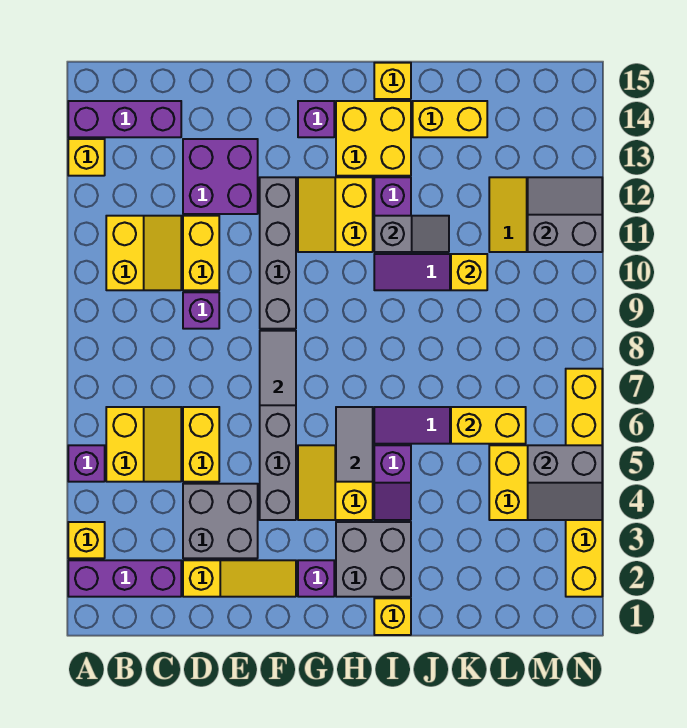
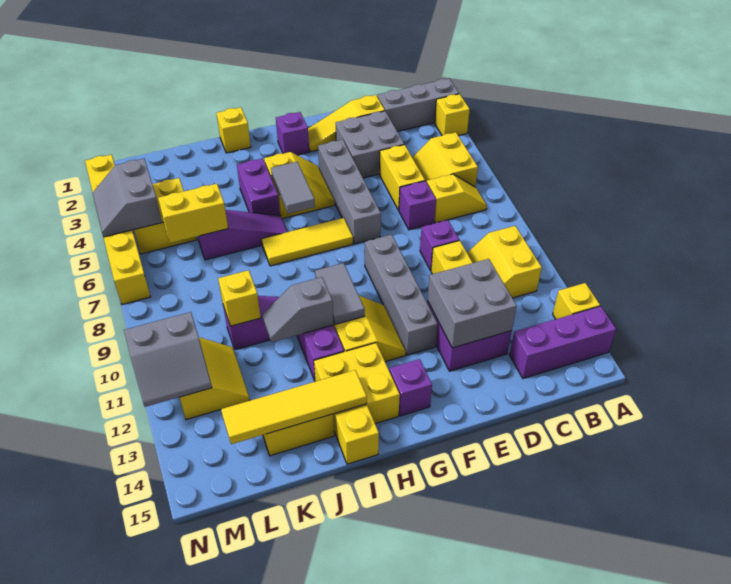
purple 1x3 brick [68,560,181,597] -> grey 1x3 brick [377,79,459,132]
purple 1x1 brick [68,445,105,482] -> purple 1x1 brick moved to [399,181,436,230]
none -> yellow 1x2 slope [427,174,487,223]
grey 1x2 tile [260,331,296,405] -> grey 1x2 tile moved to [315,263,365,324]
none -> yellow 1x3 tile [262,218,353,266]
grey 2x2 brick [336,522,411,597] -> grey 2x2 brick moved to [427,259,517,348]
purple 1x2 slope [374,445,411,520] -> purple 1x2 brick [237,158,280,216]
none -> yellow 1x4 tile [221,370,367,444]
grey 2x2 slope [528,445,602,520] -> grey 2x2 slope turned to [93,159,162,237]

